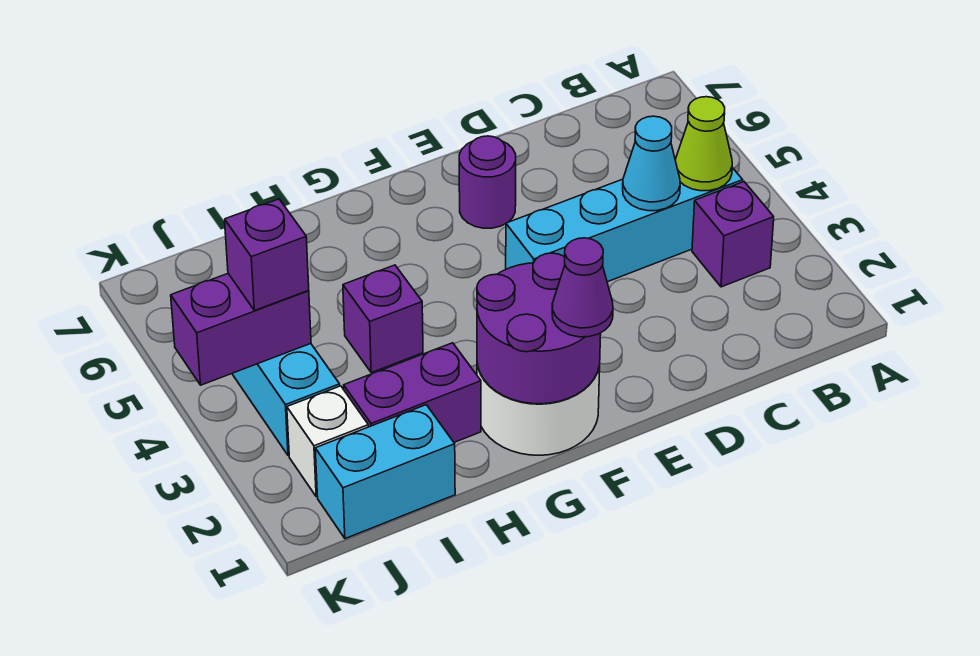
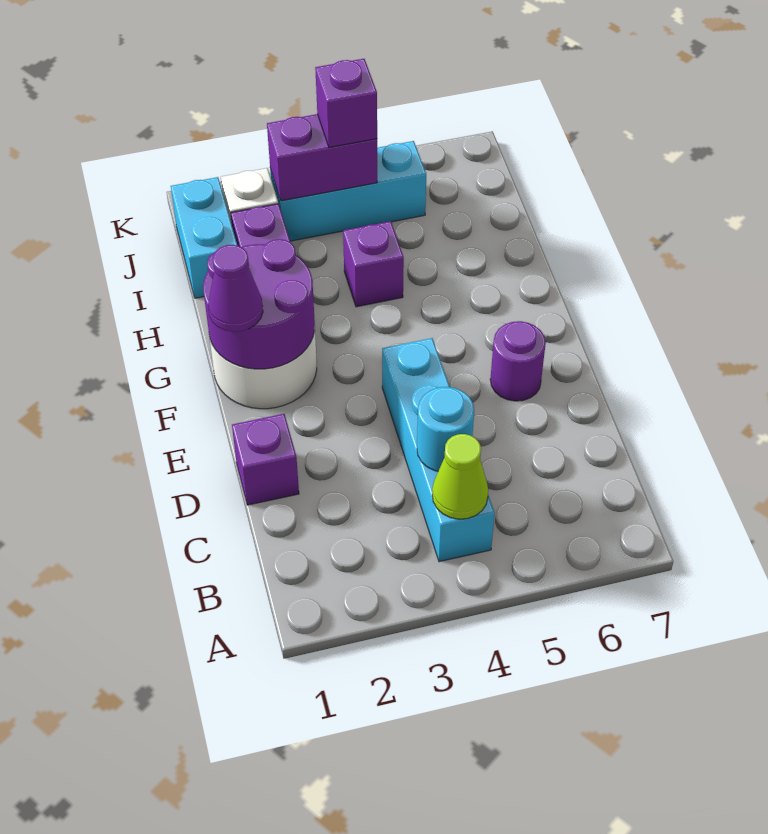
purple 1x1 brick [692,182,774,287] -> purple 1x1 brick moved to [232,414,299,505]
cyan 1x1 cone [623,116,680,211] -> cyan 1x1 round brick [417,387,474,471]
purple 1x2 brick [171,274,311,385] -> purple 1x2 brick turned to [267,114,377,201]

